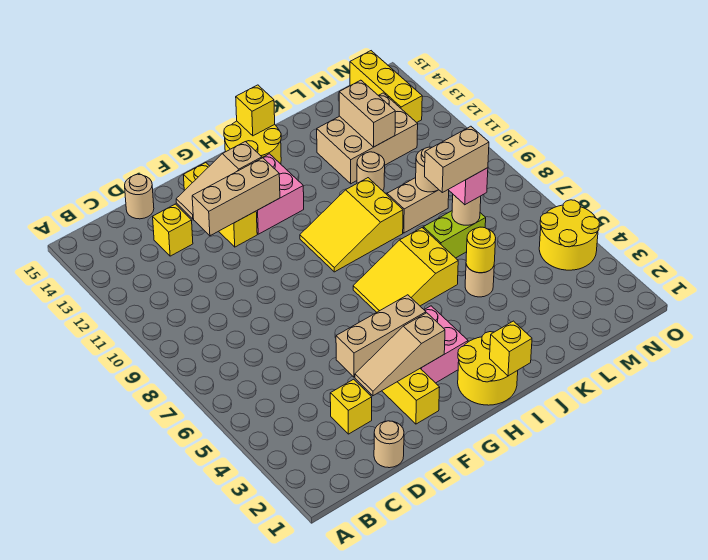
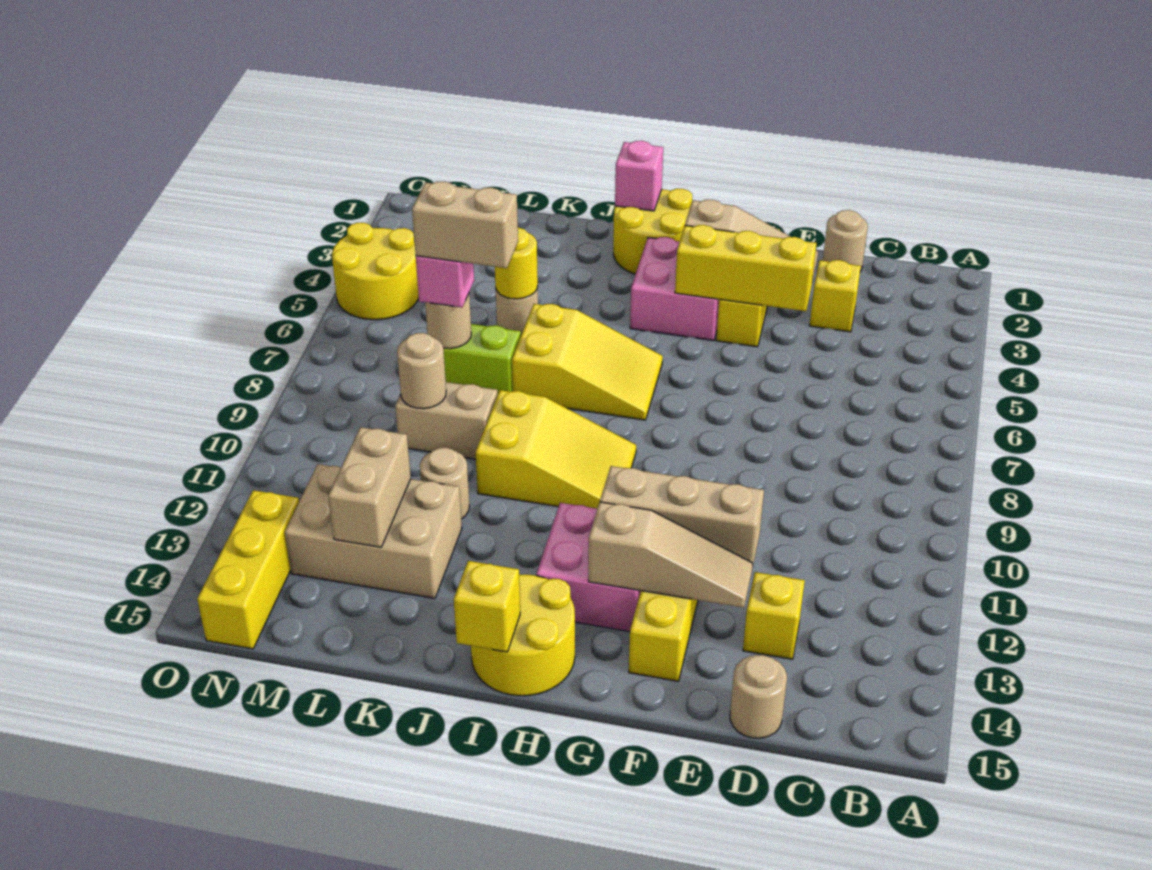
tan 1x3 brick [336,295,426,377] -> yellow 1x3 brick [675,225,816,311]
yellow 1x1 brick [490,321,532,376] -> pink 1x1 brick [615,141,663,211]

